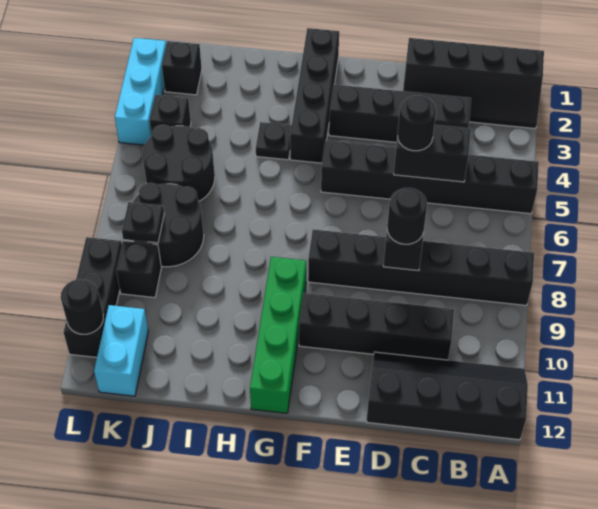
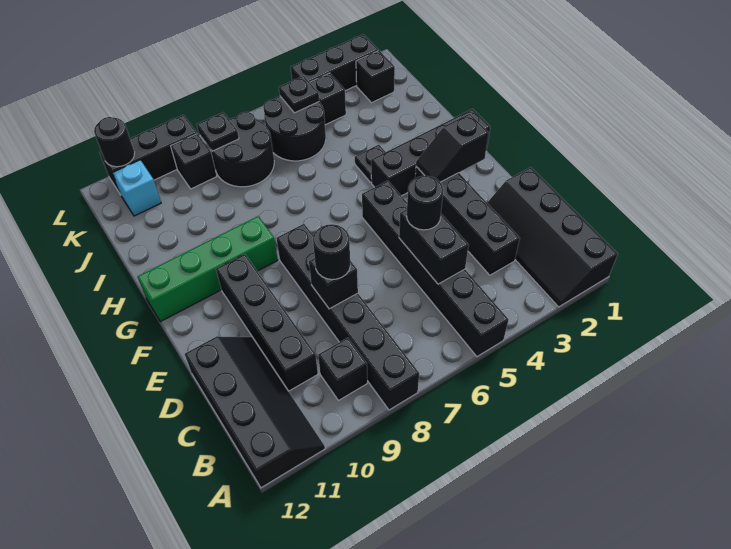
none -> black 1x1 brick [318,338,367,401]
none -> black 1x2 slope [416,114,489,182]
none -> black 1x1 plate [279,76,319,113]
cyan 1x2 brick [94,305,148,396] -> cyan 1x1 brick [113,160,161,216]
cyan 1x3 brick [115,38,166,145] -> black 1x3 brick [291,34,378,91]

